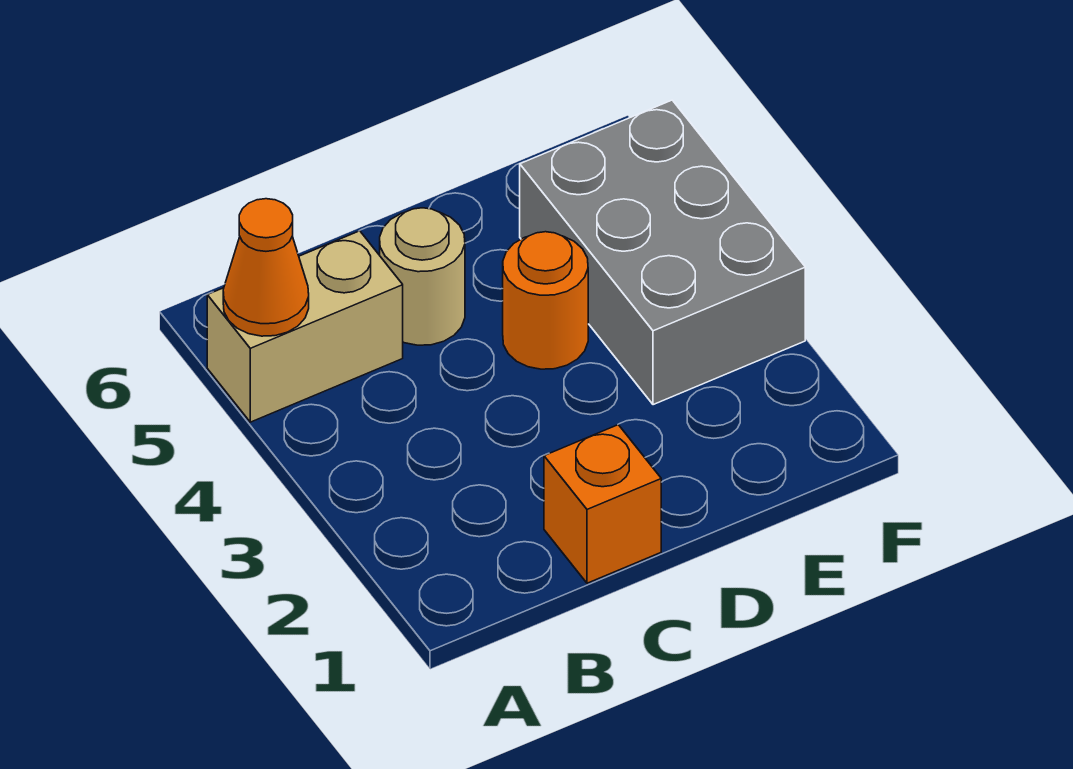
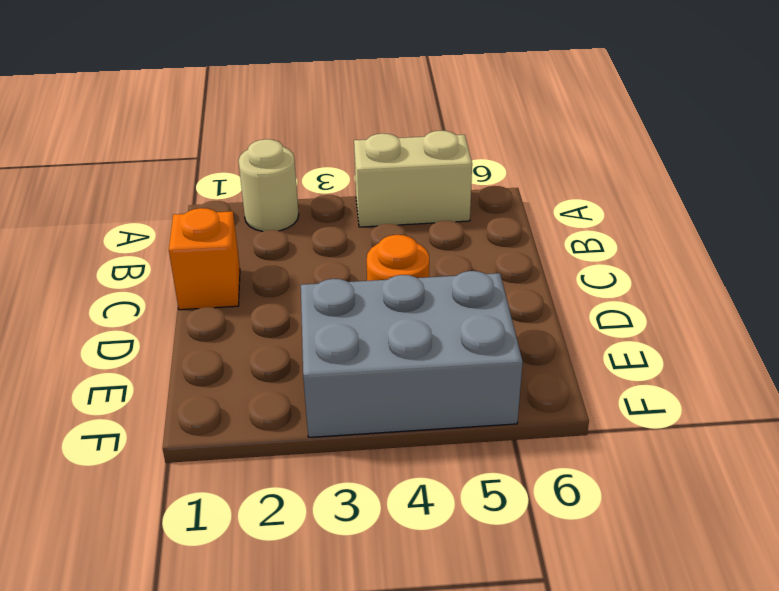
tan 1x2 brick [207,231,403,422] -> tan 1x2 brick turned to [354,131,472,227]
orange 1x1 cone [223,199,309,336] -> none
tan 1x1 round brick [380,208,465,345] -> tan 1x1 round brick moved to [238,139,299,232]

